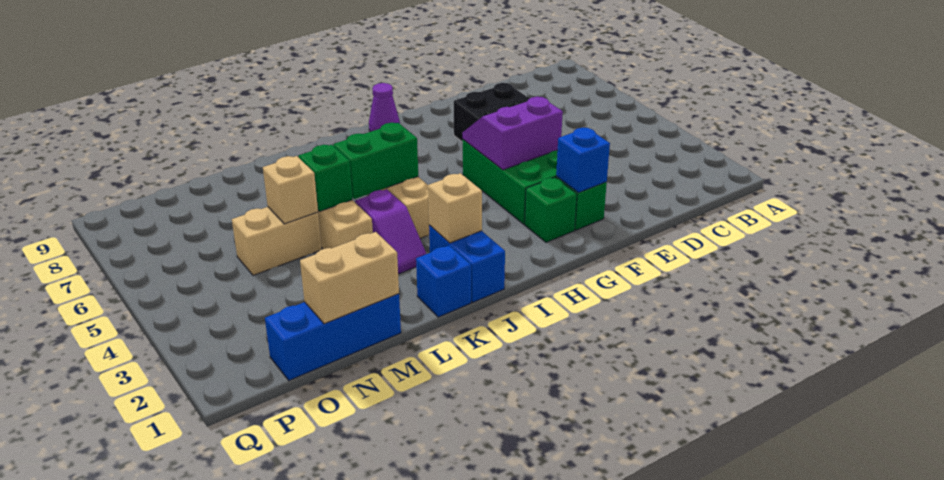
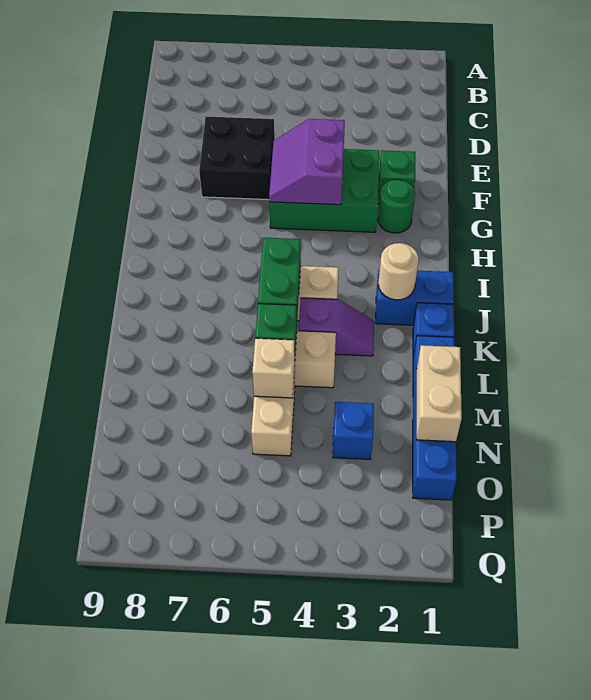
blue 1x1 brick [556,128,610,193] -> blue 1x1 brick moved to [333,402,374,459]
green 1x1 brick [525,177,577,242] -> green 1x1 round brick [378,179,415,233]
purple 1x1 cone [369,83,400,132] -> none
tan 1x1 brick [428,173,482,243] -> tan 1x1 round brick [378,243,419,300]
blue 1x3 brick [265,294,401,380] -> blue 1x4 brick [413,336,457,500]

